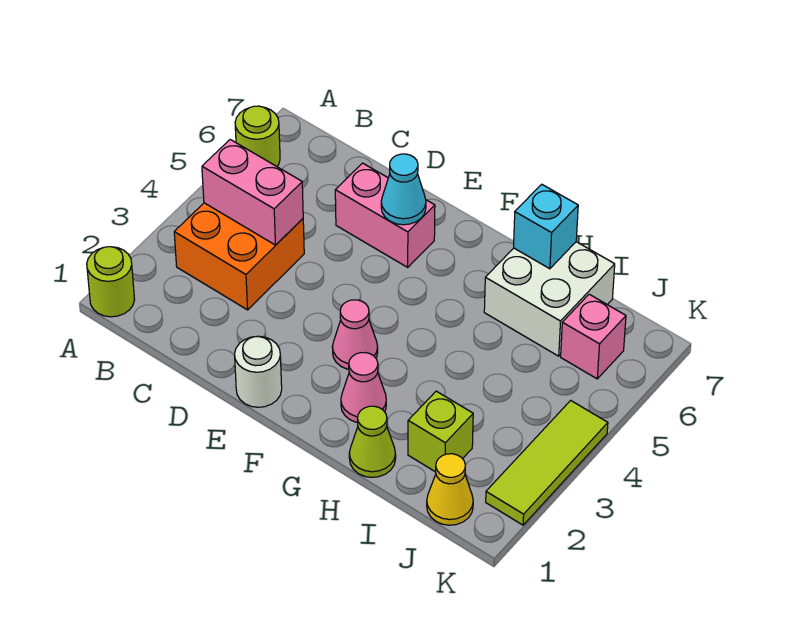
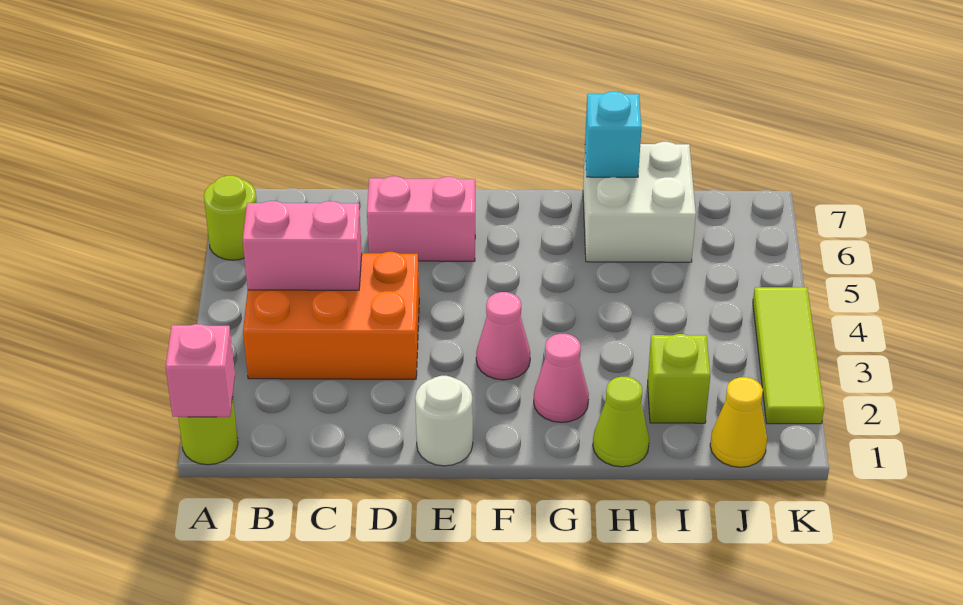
orange 2x2 brick [174,203,304,310] -> orange 2x3 brick [243,252,419,379]
cyan 1x1 cone [381,154,426,225] -> none
pink 1x1 brick [561,294,626,379] -> pink 1x1 brick moved to [166,324,235,417]

